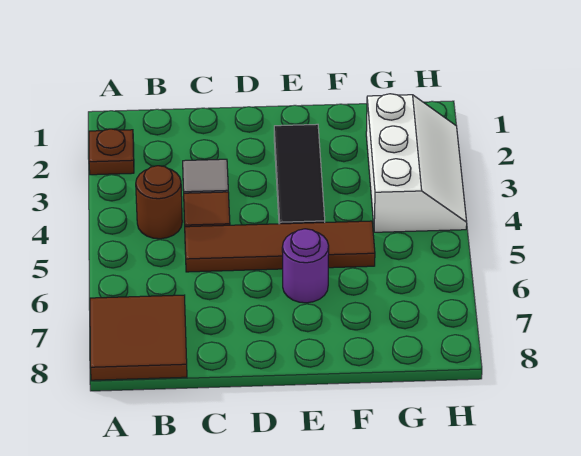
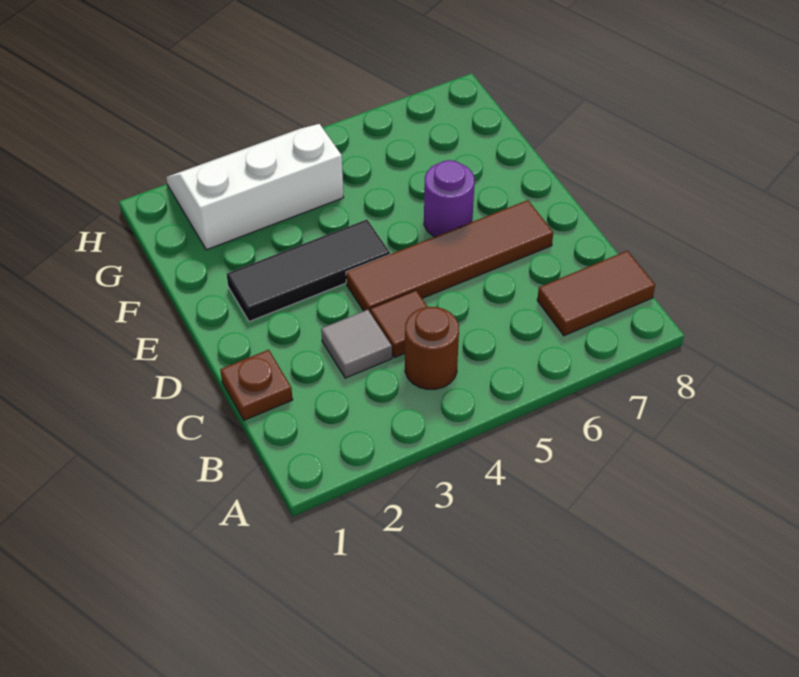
brown 1x1 plate [89,129,134,175] -> brown 1x1 plate moved to [220,350,293,420]
brown 2x2 tile [90,295,187,380] -> brown 1x2 tile [537,251,655,336]
brown 1x4 tile [185,221,375,272] -> brown 1x4 tile turned to [346,200,553,312]

